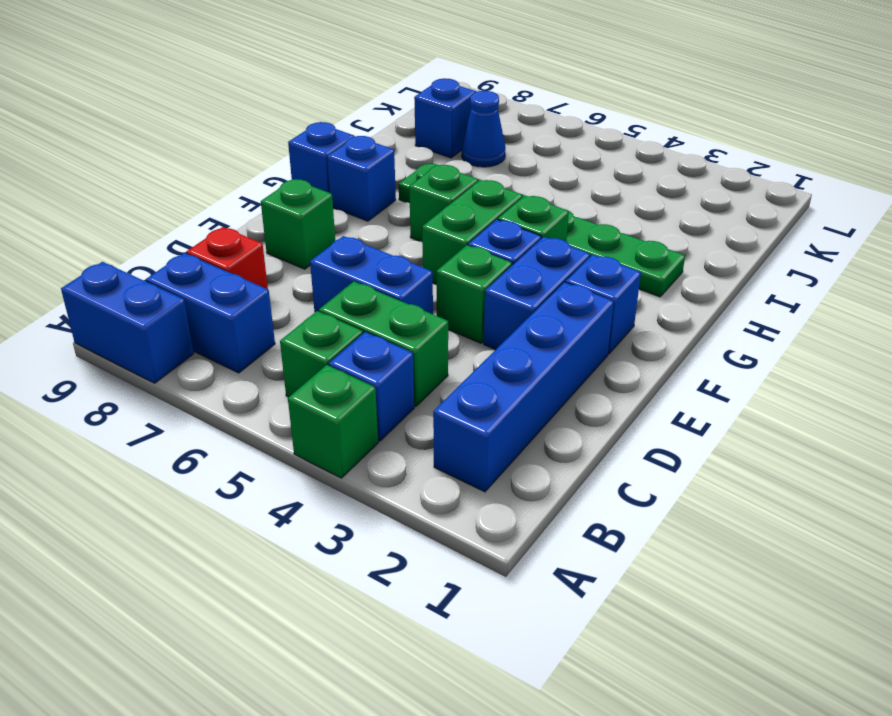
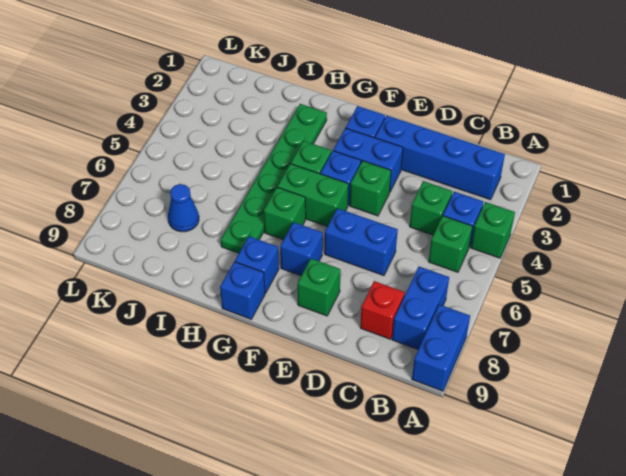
green 1x2 brick [319,282,448,406] -> green 1x1 brick [410,181,452,235]
blue 1x2 brick [310,236,433,314] -> blue 1x2 brick turned to [325,208,398,276]
blue 1x1 brick [414,78,476,158] -> blue 1x1 brick moved to [280,222,323,276]

